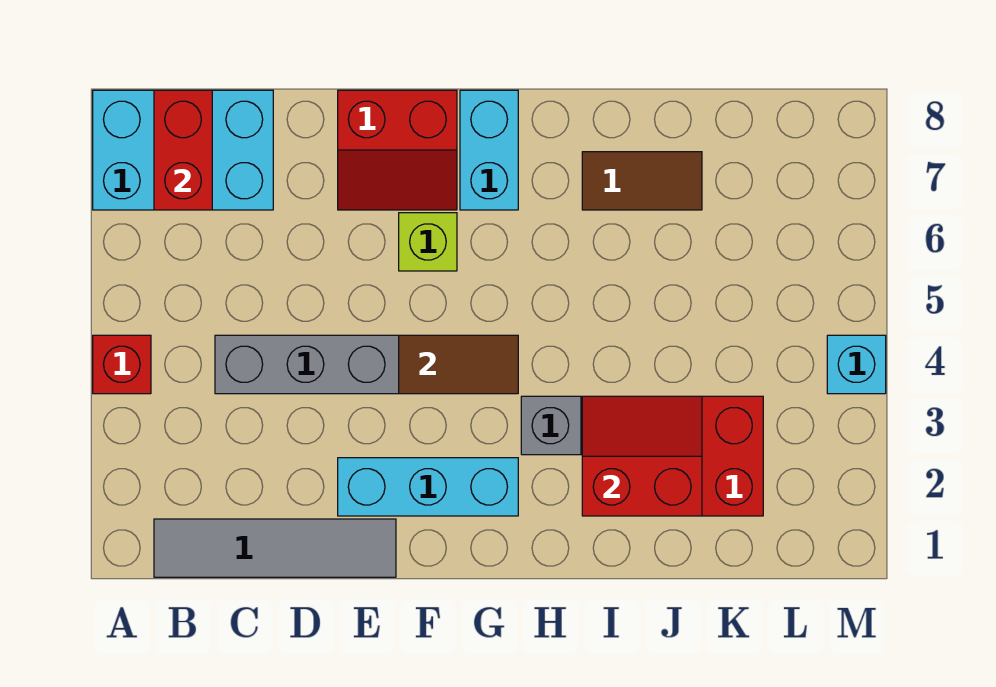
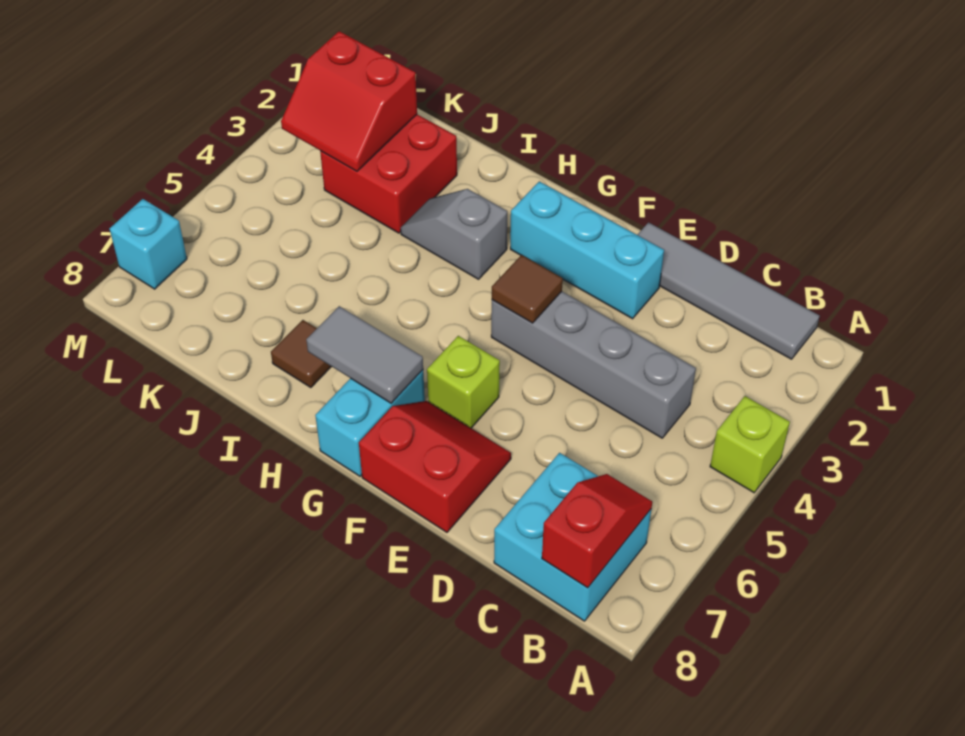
red 1x1 brick [93,335,151,394] -> lime 1x1 brick [710,396,790,493]
cyan 2x3 brick [93,90,273,210] -> cyan 2x2 brick [494,453,651,621]
red 1x2 brick [154,90,212,210] -> red 1x2 slope [542,474,652,588]
brown 1x2 tile [399,335,518,394] -> brown 1x1 tile [492,255,563,323]
none -> grey 1x2 tile [306,306,423,403]
red 2x2 slope [582,396,702,516] -> red 2x2 slope moved to [281,31,417,171]
brown 1x2 tile [582,152,702,210] -> brown 1x1 tile [271,320,331,388]
cyan 1x1 brick [827,335,886,394] -> cyan 1x1 brick moved to [109,199,187,289]

